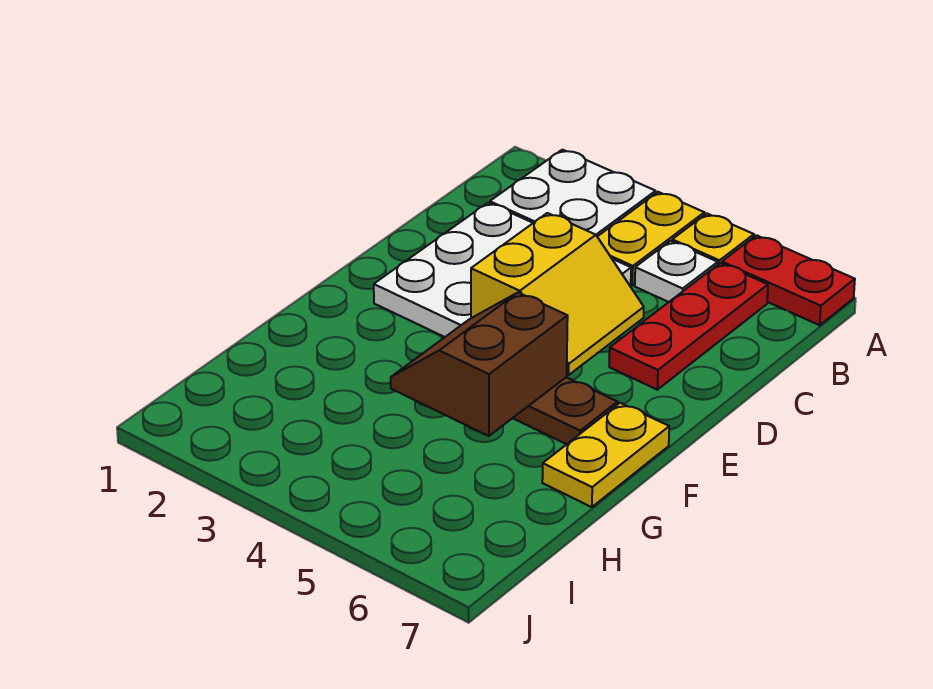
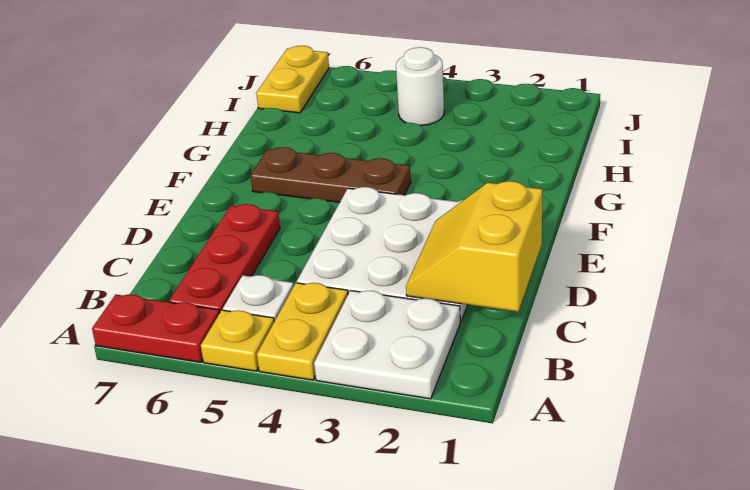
yellow 2x2 slope [471,213,644,375] -> yellow 2x2 slope moved to [406,181,542,312]
brown 2x2 slope [391,293,568,436] -> none
yellow 1x2 plate [542,403,669,507] -> yellow 1x2 plate moved to [256,46,329,113]
none -> white 1x1 round brick [396,47,444,125]

